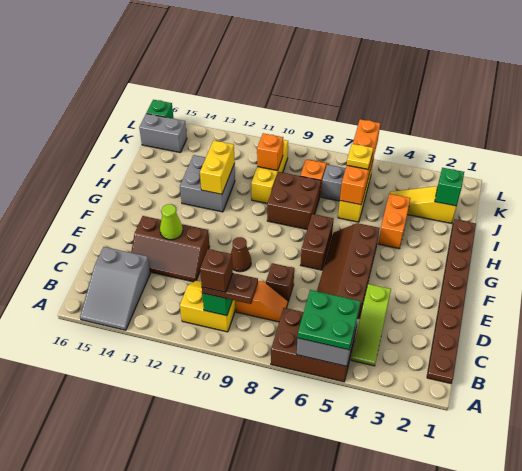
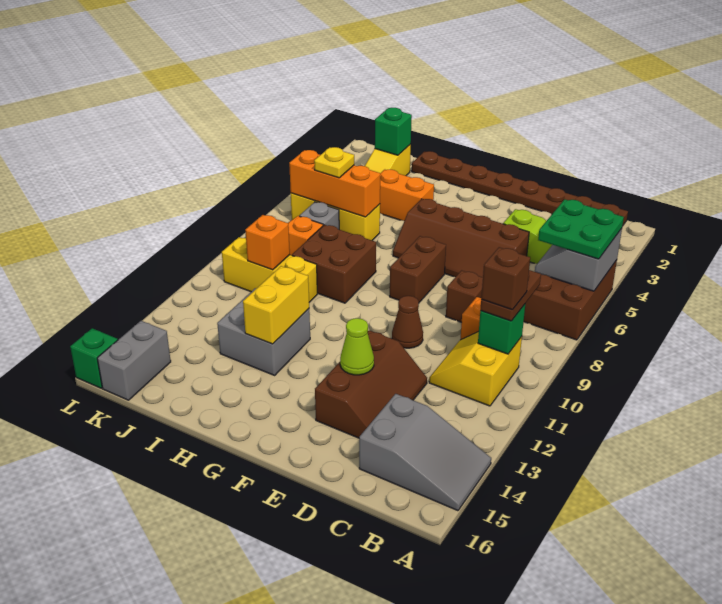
brown 1x2 brick [301,214,334,270] -> brown 1x2 brick turned to [390,236,446,302]
yellow 1x2 brick [200,141,235,194] -> yellow 1x2 brick turned to [243,266,309,344]
orange 1x4 brick [340,119,380,205] -> orange 1x3 brick [289,150,380,217]

